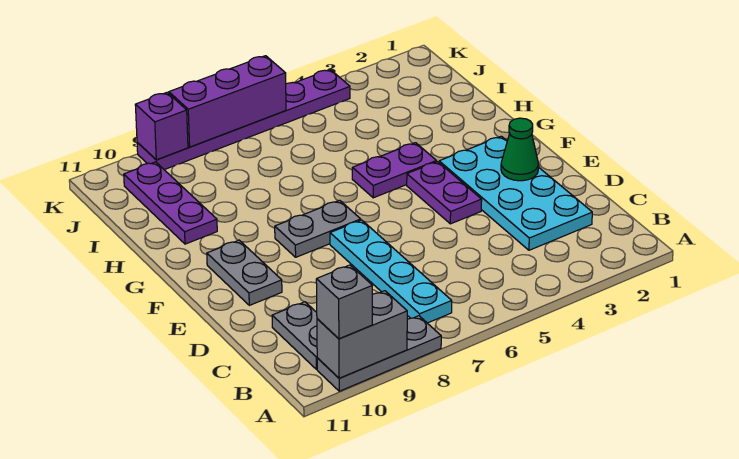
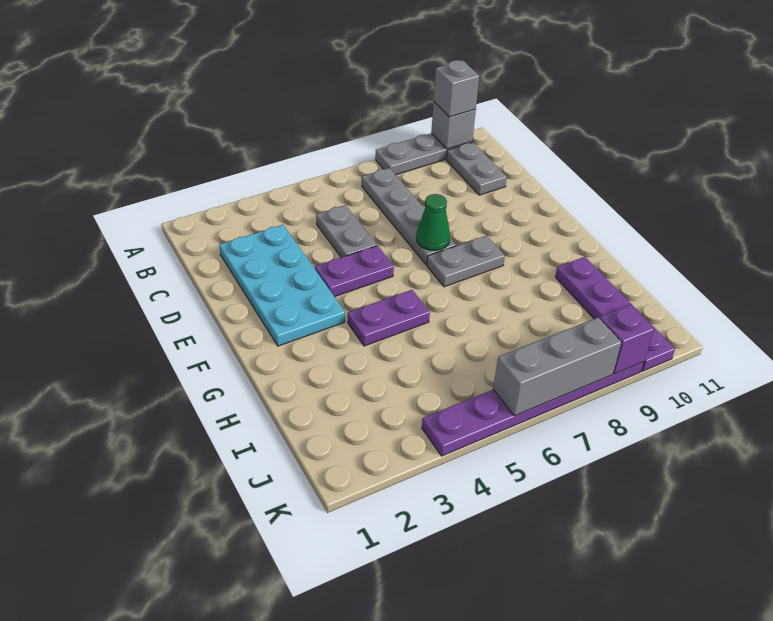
grey 1x2 brick [317,291,407,378] -> grey 1x1 brick [431,102,476,149]
cyan 1x4 plate [330,220,452,323] -> grey 1x4 plate [362,168,456,265]
green 1x1 cone [501,118,539,181] -> green 1x1 cone moved to [416,194,450,250]
purple 1x2 plate [407,162,482,224] -> purple 1x2 plate turned to [315,246,394,297]
grey 1x2 plate [207,240,282,305] -> grey 1x2 plate moved to [316,205,377,258]
purple 1x3 plate [124,162,217,244] -> purple 1x4 plate [555,257,675,371]
purple 1x3 brick [169,56,286,147] -> grey 1x3 brick [493,318,621,416]

